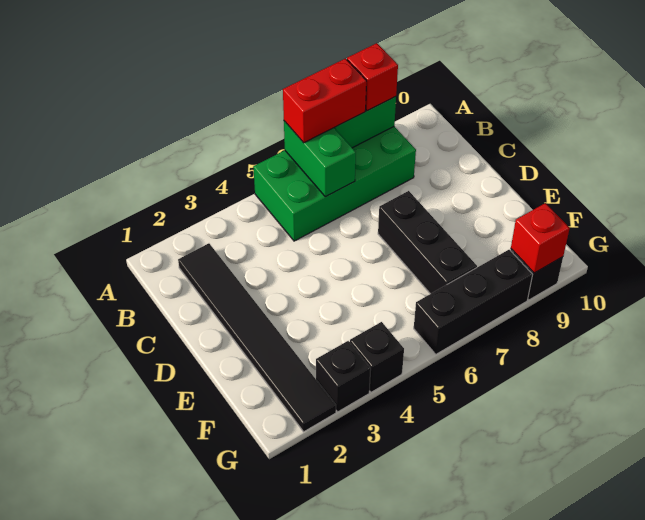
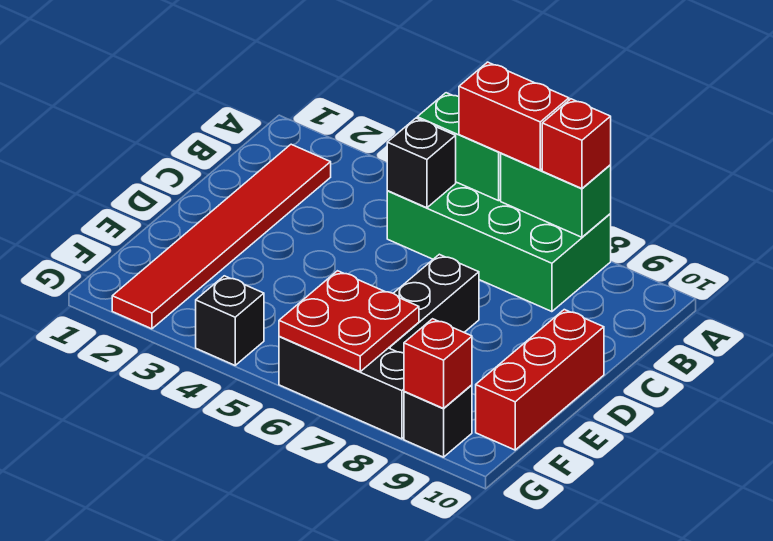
green 1x2 brick [284,121,356,197] -> green 1x2 brick turned to [417,93,501,201]
black 1x6 tile [178,243,336,432] -> red 1x6 tile [112,144,331,329]
none -> red 1x3 brick [476,310,604,450]
none -> red 2x2 plate [279,271,419,372]
black 1x1 brick [316,341,371,412] -> black 1x1 brick moved to [387,118,456,208]

